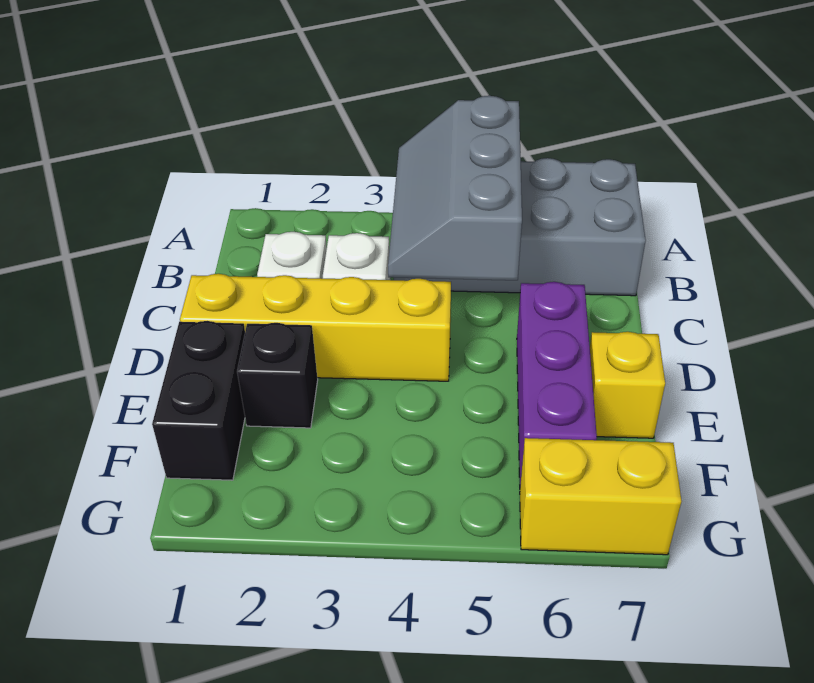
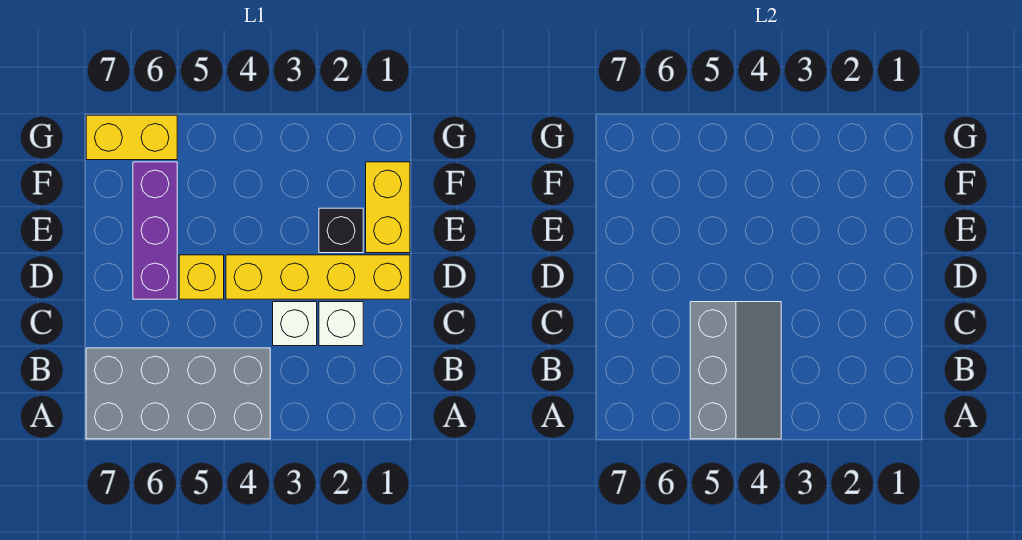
black 1x2 brick [152,321,245,480] -> yellow 1x2 brick [366,162,410,253]
yellow 1x1 brick [590,332,665,438] -> yellow 1x1 brick moved to [179,255,224,299]

